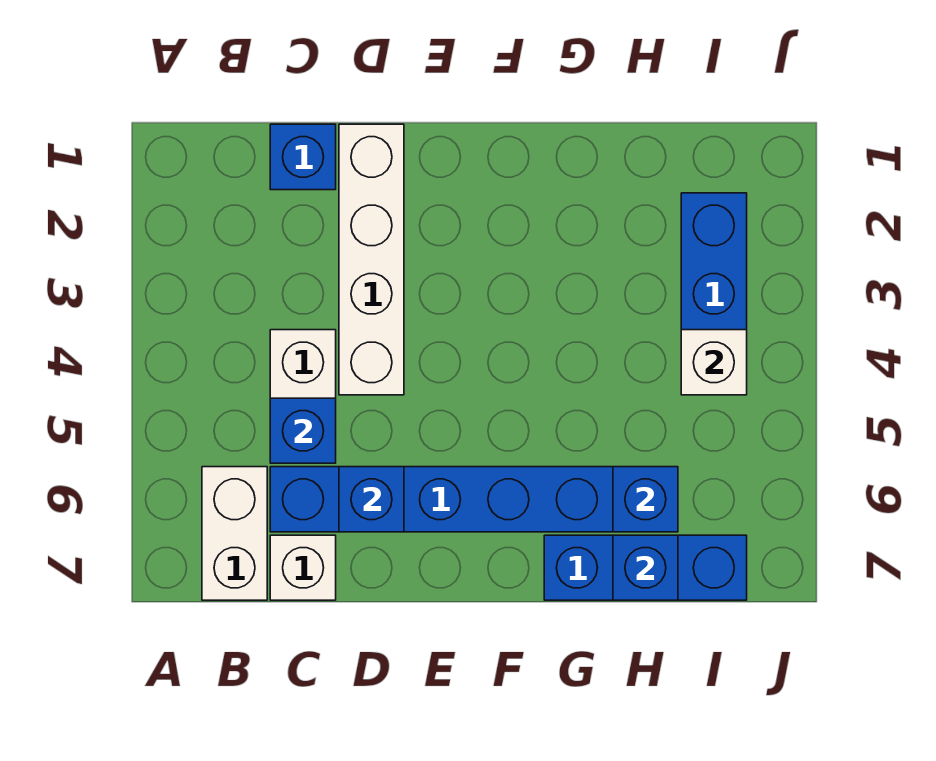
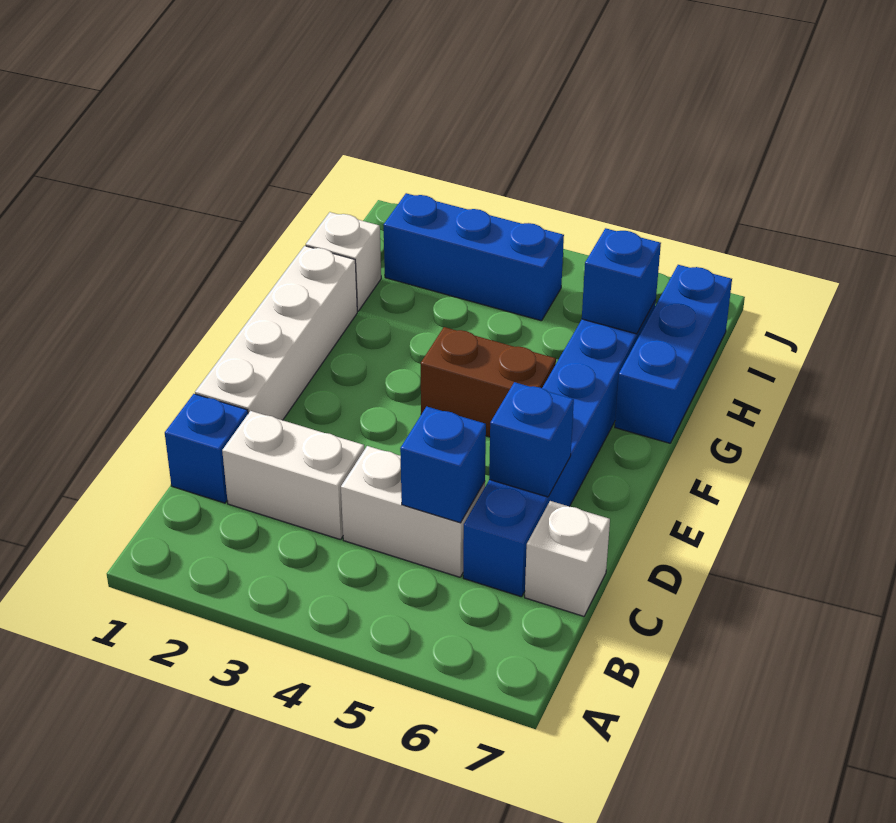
white 1x2 brick [202,467,267,600] -> white 1x2 brick moved to [222,411,364,540]
white 1x4 brick [339,124,404,395] -> white 1x4 brick turned to [195,246,357,420]
none -> brown 1x2 brick [421,327,556,437]
blue 1x1 brick [613,535,678,600] -> none
white 1x1 brick [681,330,747,395] -> white 1x1 brick moved to [306,212,381,311]

